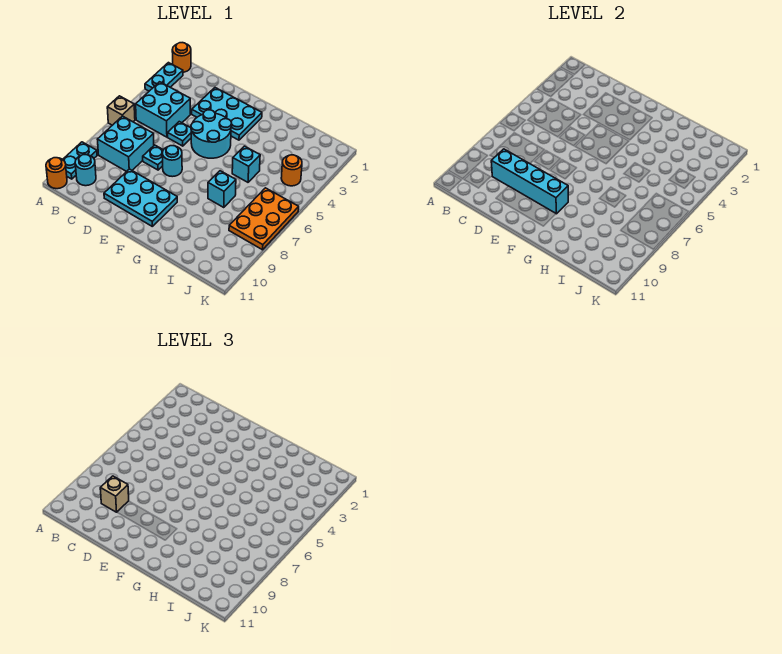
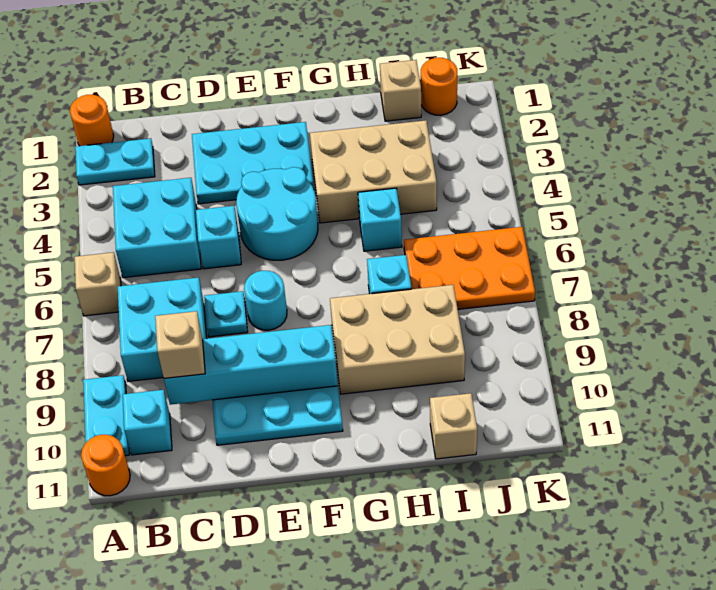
cyan 1x2 plate [145,63,183,91] -> cyan 1x2 plate turned to [75,138,155,185]
cyan 1x1 round brick [75,155,96,186] -> cyan 1x1 brick [123,390,172,455]
cyan 1x1 plate [168,122,191,146] -> cyan 1x1 brick [196,206,241,269]
none -> tan 2x3 brick [310,120,437,223]
none -> tan 2x3 brick [330,285,465,394]
none -> tan 1x1 brick [380,60,421,121]
none -> tan 1x1 brick [430,393,477,459]
orange 1x1 round brick [281,155,302,186] -> orange 1x1 round brick moved to [421,58,457,115]
orange 2x3 plate [229,188,299,250] -> orange 2x3 plate turned to [404,227,535,309]

